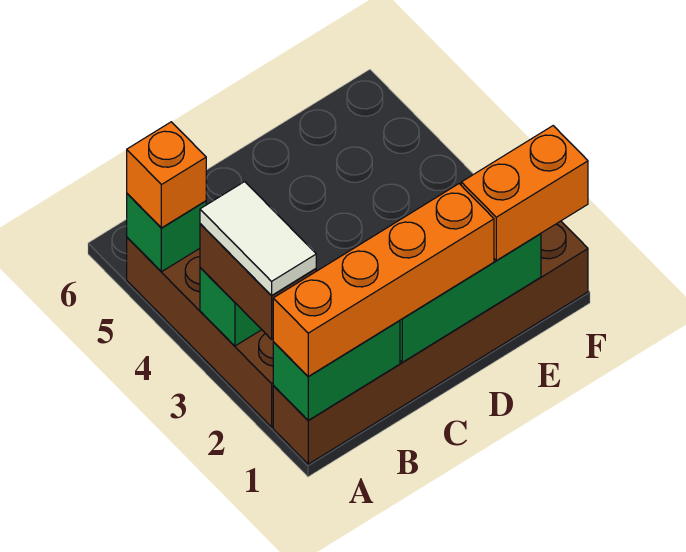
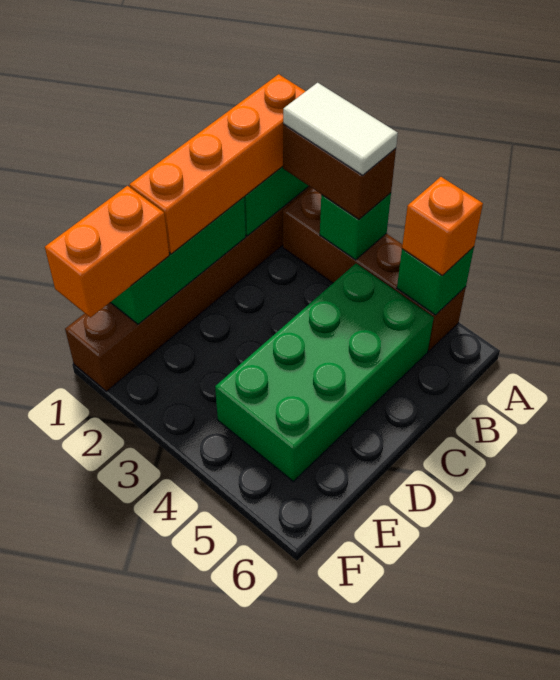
none -> green 2x4 brick [215,264,434,481]

